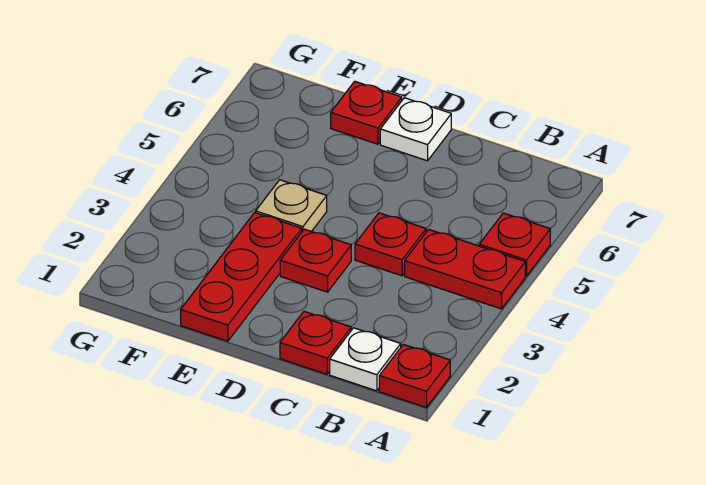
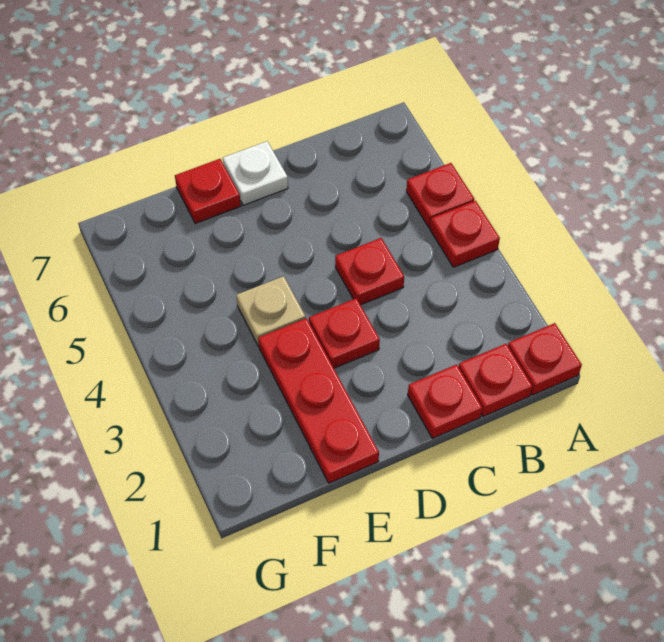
red 1x2 plate [405,229,525,309] -> red 1x1 plate [430,201,500,267]
white 1x1 plate [330,328,401,391] -> red 1x1 plate [459,344,533,416]

